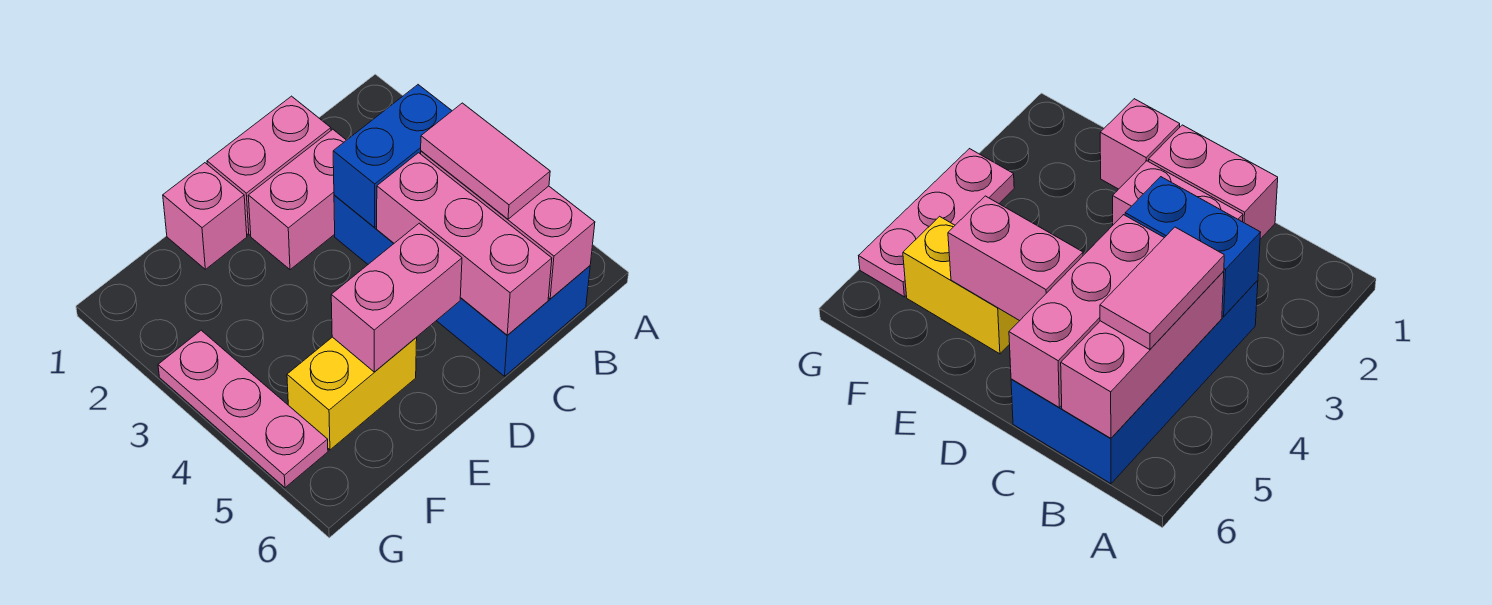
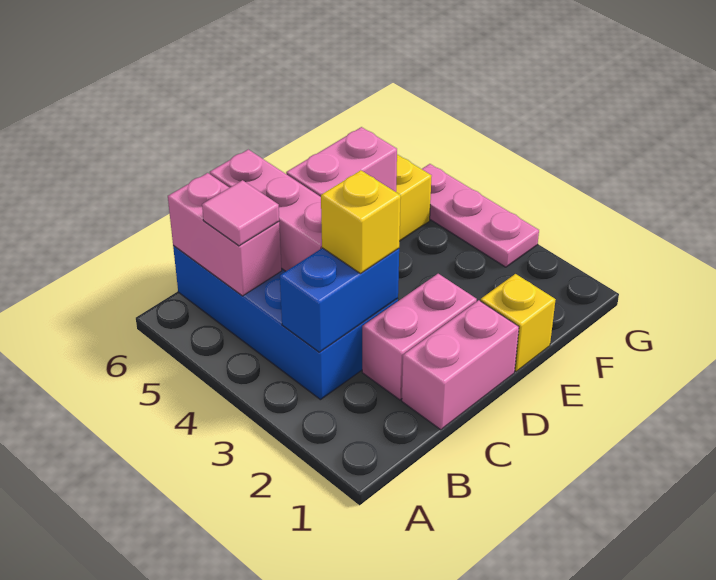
pink 1x3 brick [421,151,595,299] -> pink 1x2 brick [168,173,282,296]
pink 1x2 tile [421,103,550,219] -> pink 1x1 tile [202,180,279,246]
none -> yellow 1x1 brick [321,170,401,274]
pink 1x1 brick [163,163,247,269] -> yellow 1x1 brick [480,274,556,372]

